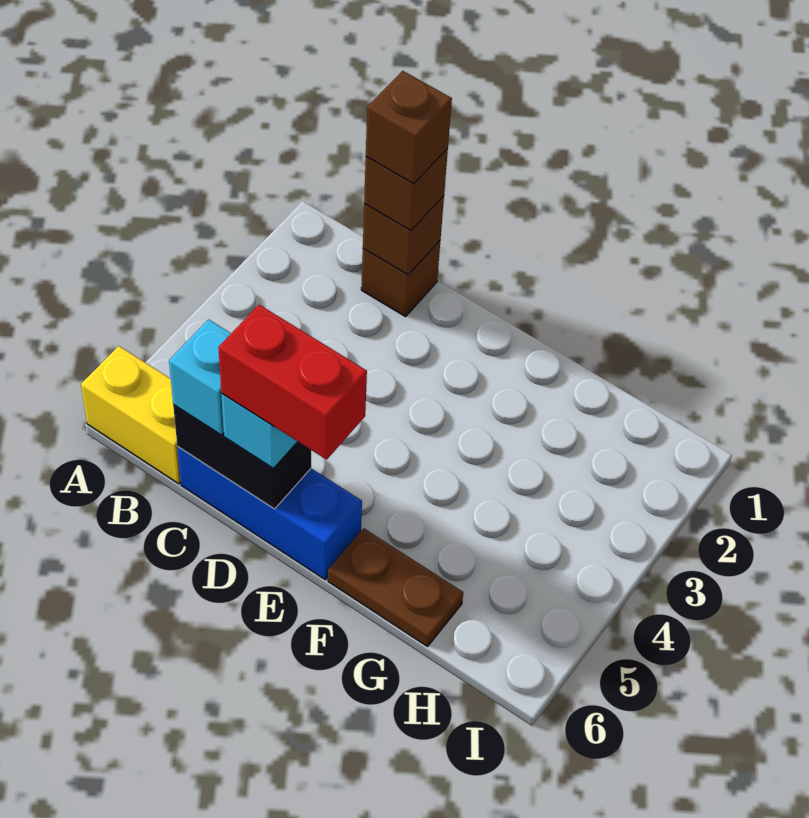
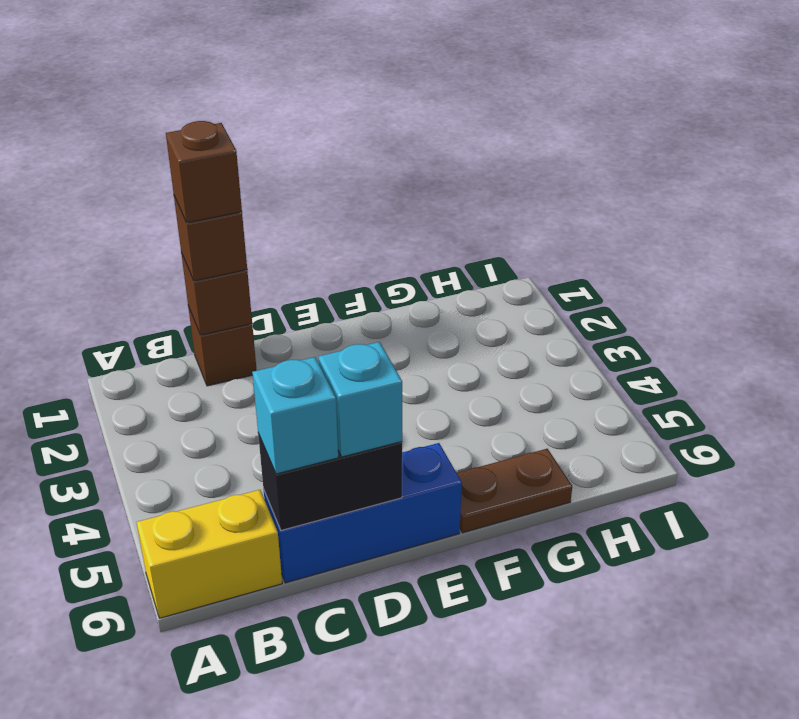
red 1x2 brick [218,305,367,460] -> none

